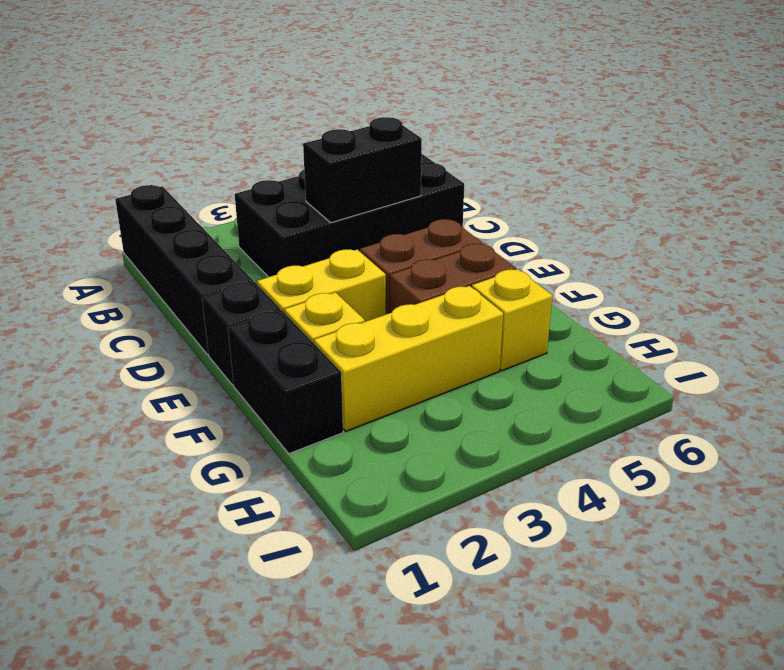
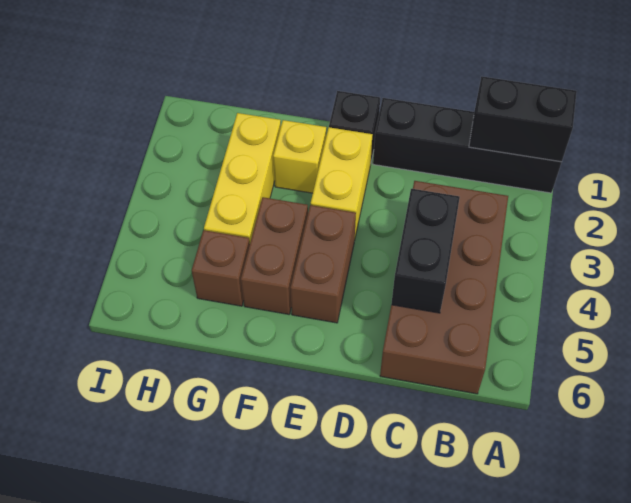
black 2x4 brick [235,154,464,277] -> brown 2x4 brick [380,181,508,394]
black 1x2 brick [228,310,343,454] -> black 1x2 brick moved to [469,77,577,162]
yellow 1x1 brick [472,269,552,371] -> brown 1x1 brick [192,230,250,306]

